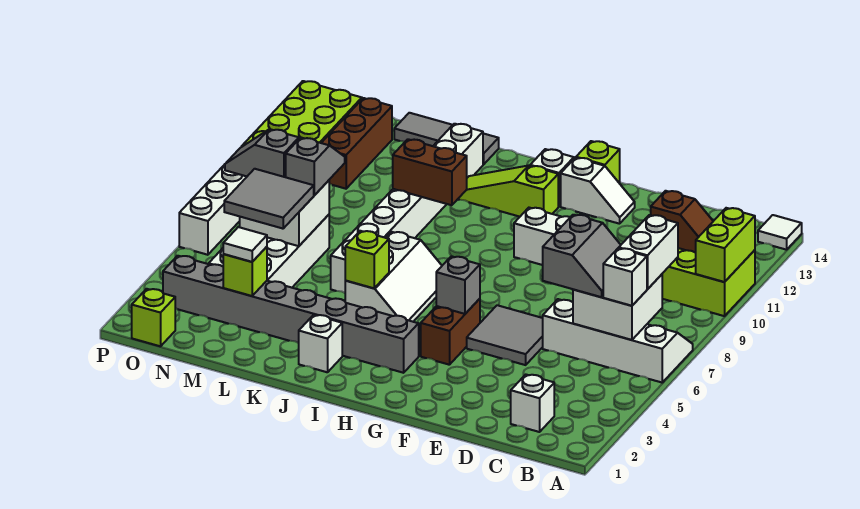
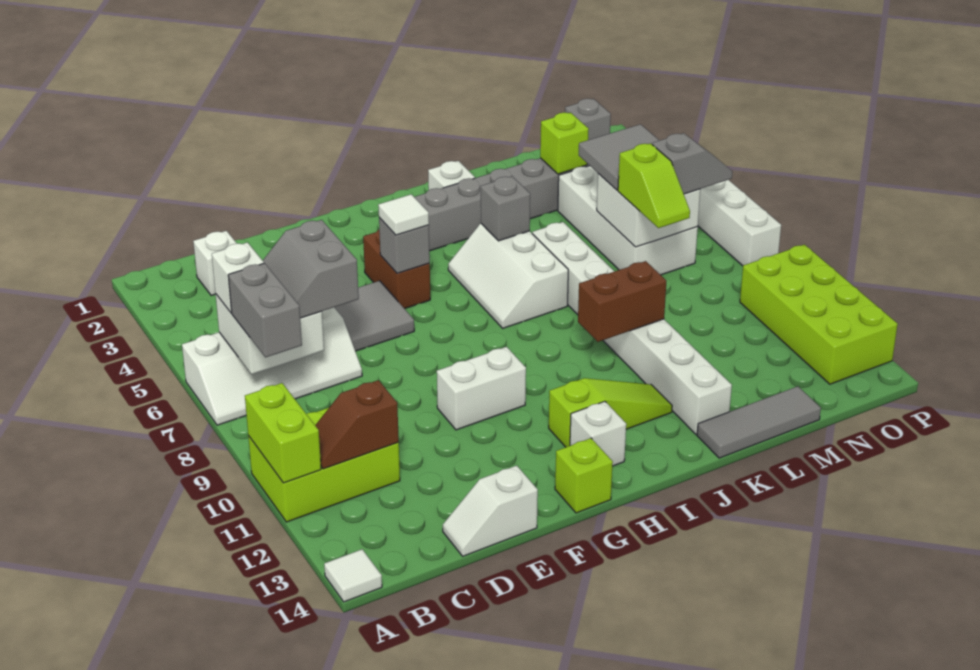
white 1x2 brick [619,215,678,289] -> grey 1x2 brick [228,263,302,357]
white 1x2 slope [561,158,635,224] -> white 1x2 slope moved to [443,466,538,556]
lime 1x1 brick [345,231,389,288] -> grey 1x1 brick [481,176,530,241]
white 1x1 tile [223,227,267,262] -> white 1x1 tile moved to [378,194,429,235]
grey 1x2 slope [286,138,345,195] -> lime 1x2 slope [618,143,690,228]
brown 1x3 brick [322,98,392,189] -> none
lime 1x1 brick [132,289,175,346] -> grey 1x1 brick [565,99,611,140]

